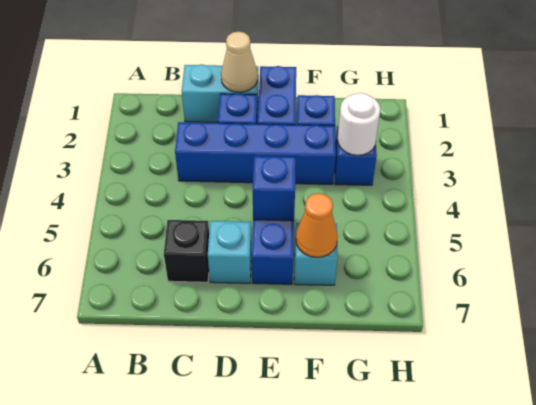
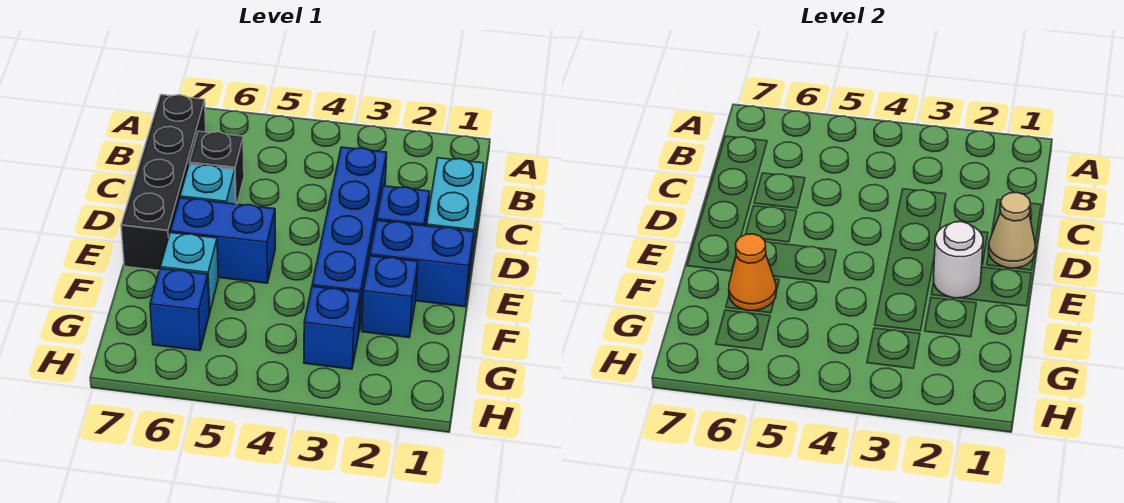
none -> black 1x4 brick [121,95,206,270]
blue 1x1 brick [253,156,296,221] -> blue 1x1 brick moved to [150,269,209,351]
white 1x1 round brick [338,93,380,155] -> white 1x1 round brick moved to [934,222,983,298]

